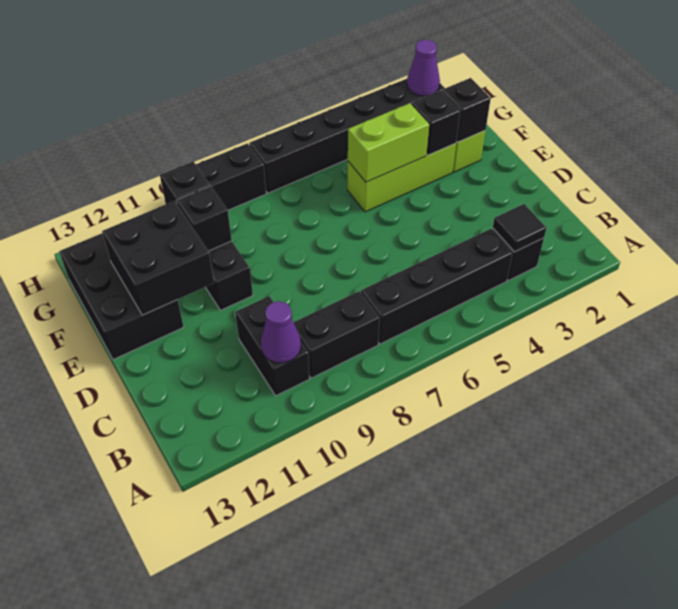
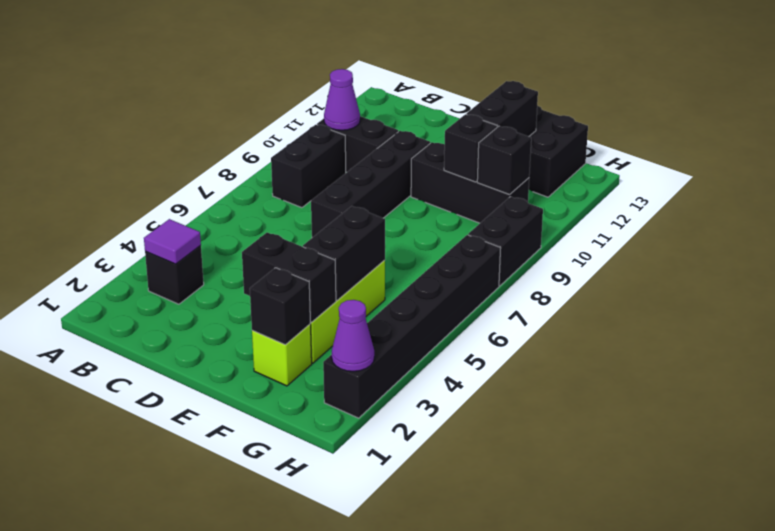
black 1x1 tile [493,204,547,252] -> purple 1x1 tile [144,219,201,264]
black 1x4 brick [361,229,513,344] -> black 1x4 brick moved to [311,131,430,238]
black 2x2 brick [102,201,214,315] -> black 1x2 brick [466,81,538,137]
black 1x1 brick [411,90,460,155] -> black 1x2 brick [242,233,336,322]
lime 1x2 brick [348,103,429,182] -> black 1x2 brick [303,206,385,300]

